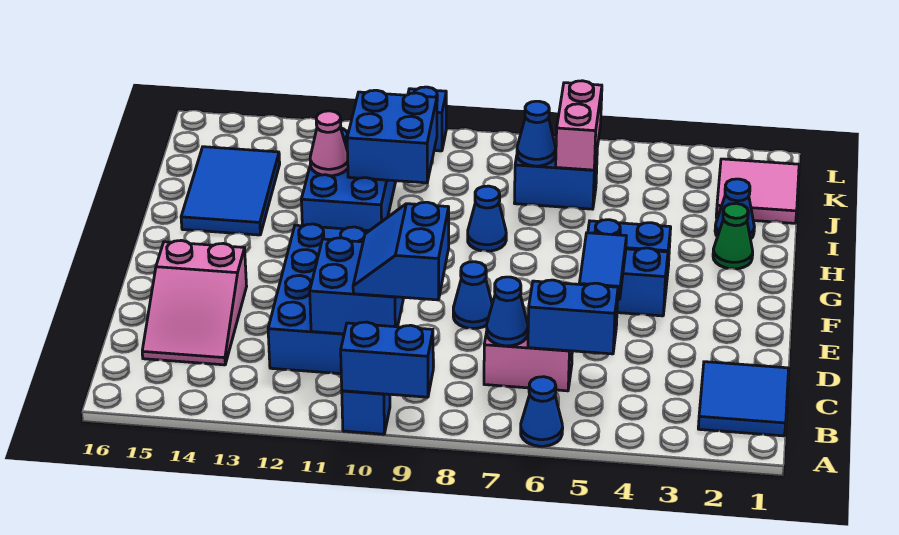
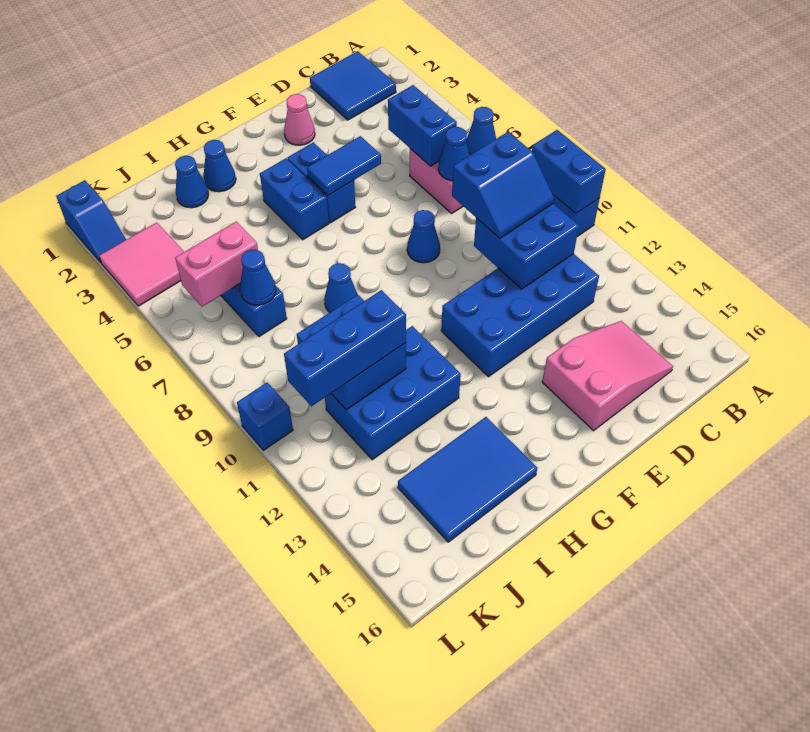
green 1x1 cone [713,203,753,269] -> blue 1x1 cone [204,140,236,192]
none -> blue 1x3 brick [284,290,406,406]
pink 1x1 cone [310,111,348,176] -> pink 1x1 cone moved to [284,94,315,145]
pink 2x2 tile [716,159,799,223] -> pink 2x2 tile moved to [99,222,184,306]
none -> blue 1x2 slope [56,180,126,263]

